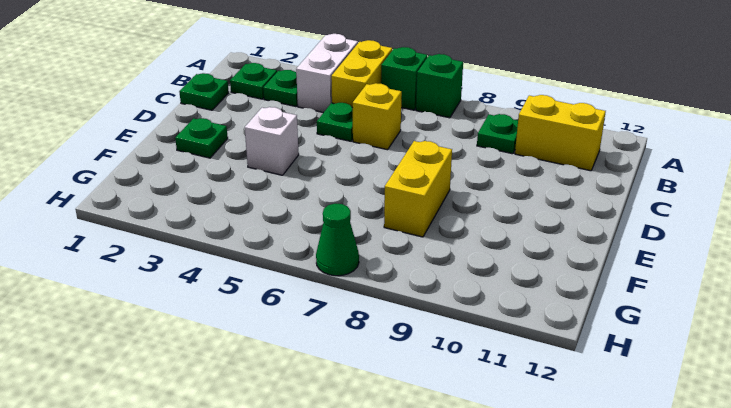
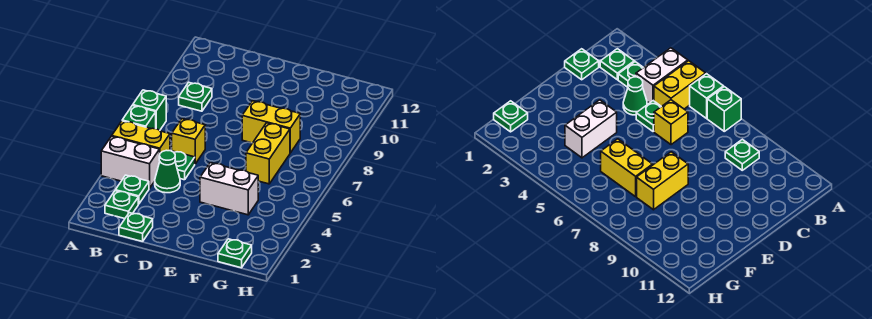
yellow 1x2 brick [515,95,606,171] -> yellow 1x2 brick moved to [246,123,290,184]
green 1x1 plate [175,118,228,158] -> green 1x1 plate moved to [218,239,252,268]
white 1x1 brick [245,107,299,175] -> white 1x2 brick [200,163,258,215]
green 1x1 cone [316,204,359,276] -> green 1x1 cone moved to [155,150,180,193]

